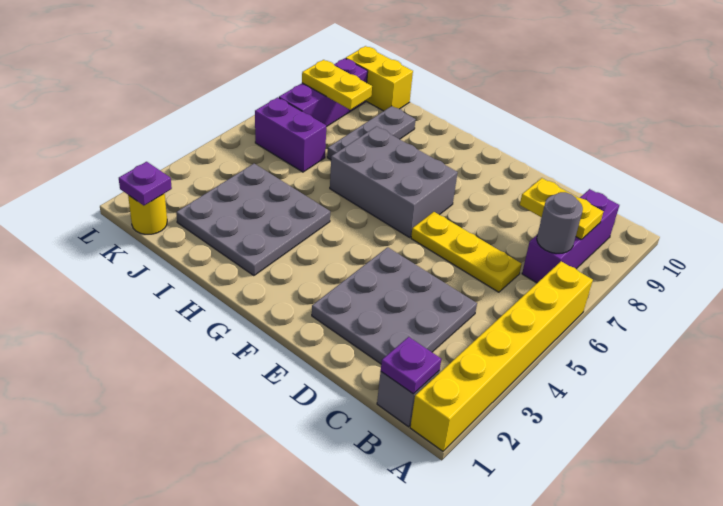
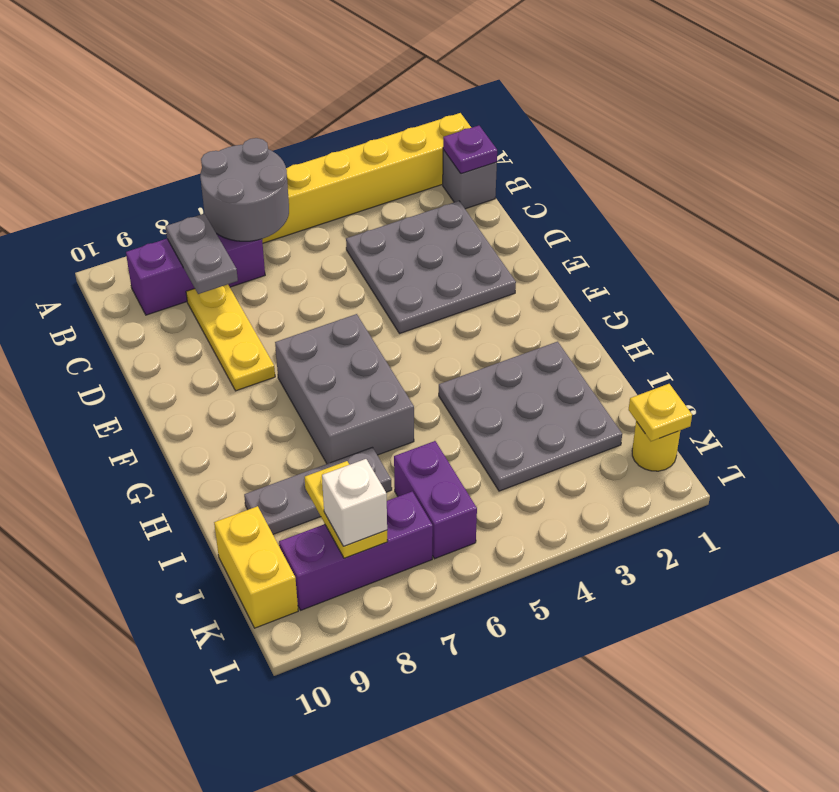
grey 1x1 round brick [537,192,583,253] -> grey 2x2 round brick [200,138,289,241]
yellow 1x2 plate [520,178,604,240] -> grey 1x2 plate [166,213,238,294]
yellow 1x3 plate [411,212,522,292] -> yellow 1x3 plate moved to [186,284,275,391]
purple 1x1 plate [119,162,172,206] -> yellow 1x1 plate [629,384,692,441]
none -> white 1x1 brick [322,459,387,546]

